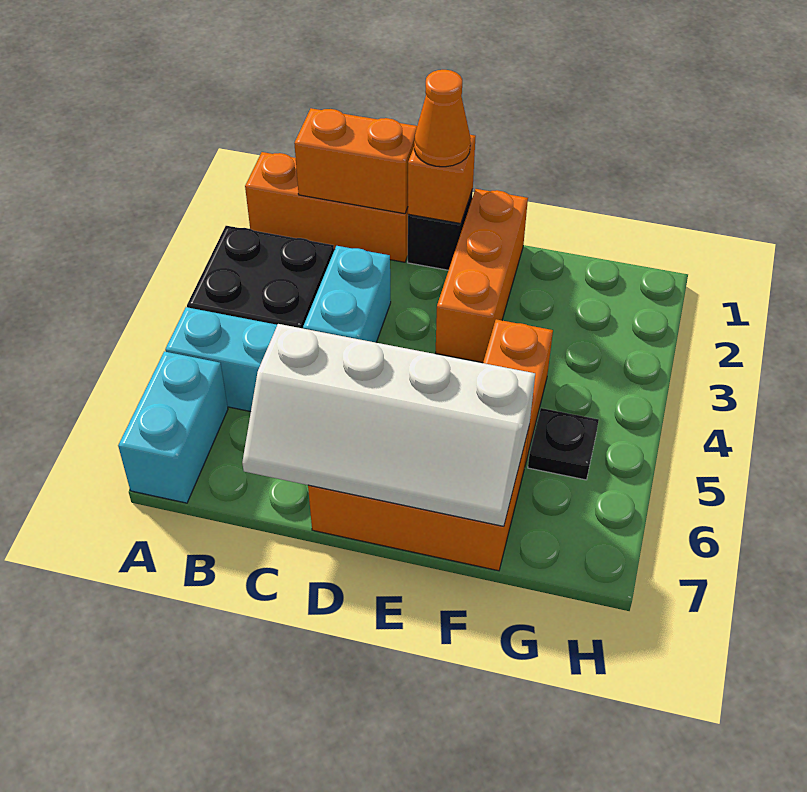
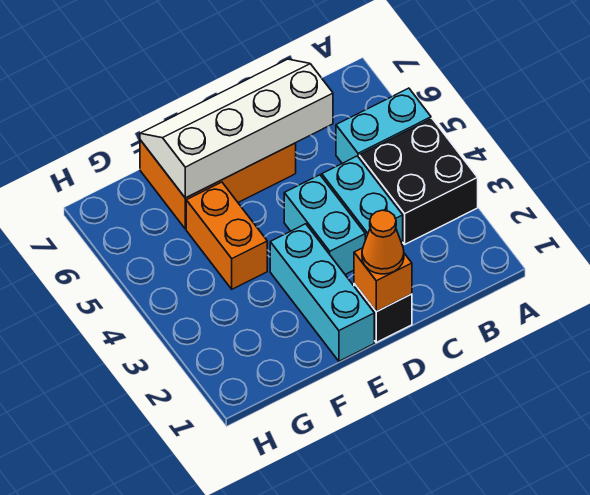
orange 1x3 brick [245,152,408,262] -> none
cyan 1x2 brick [118,351,228,503] -> cyan 1x2 brick moved to [284,175,365,274]
orange 1x2 brick [294,108,417,214] -> none
orange 1x3 brick [436,189,528,363] -> cyan 1x3 brick [270,224,374,361]
black 1x1 plate [528,408,599,480] -> none

